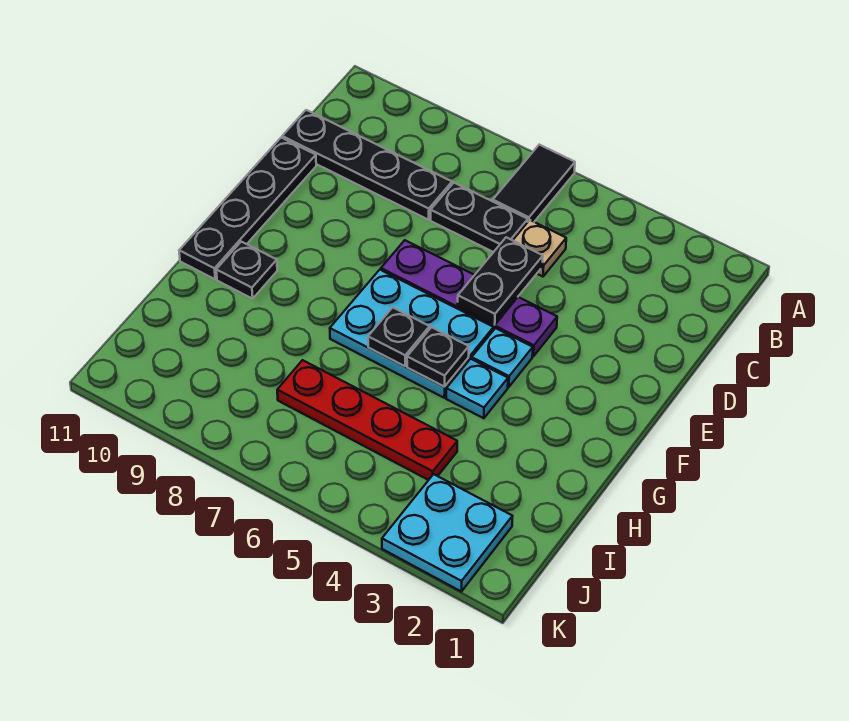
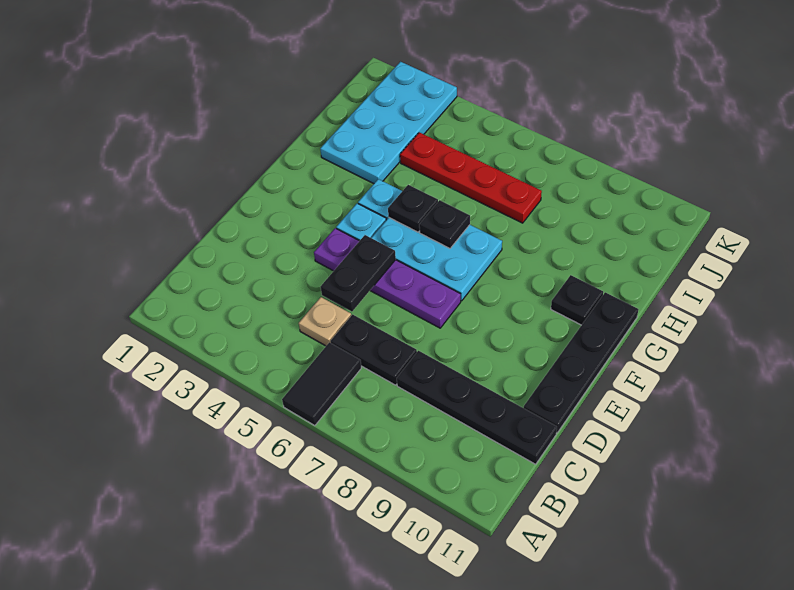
cyan 2x2 plate [382,474,513,591] -> cyan 2x4 plate [320,62,457,184]

